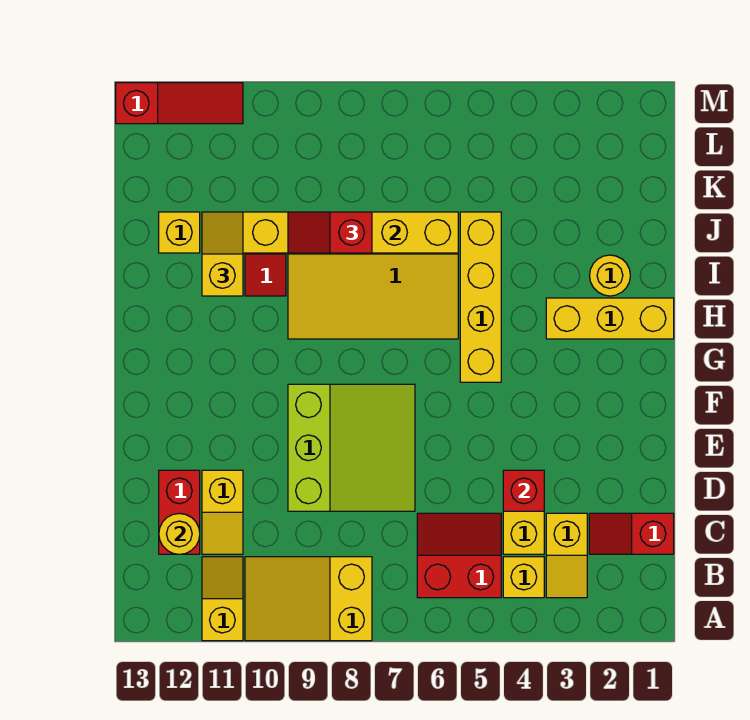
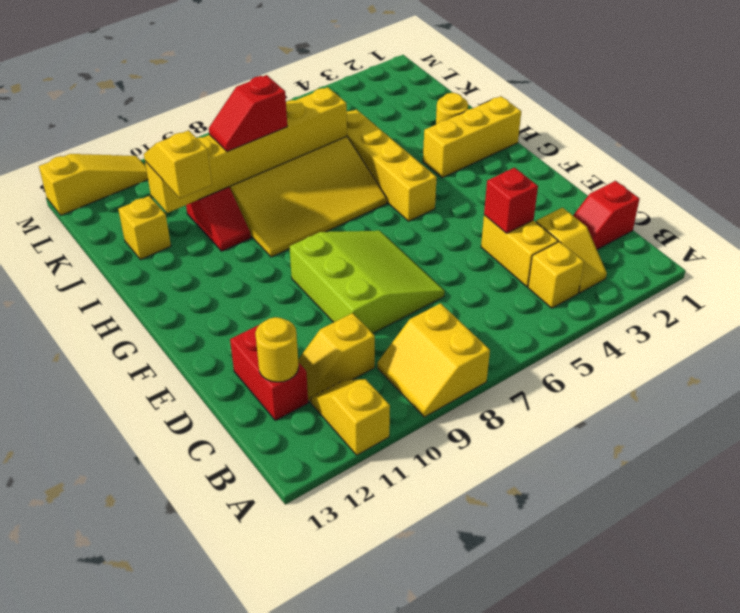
yellow 2x3 slope [245,557,372,641] -> yellow 2x2 slope [377,303,490,417]
red 2x2 slope [417,513,501,598] -> none
yellow 1x2 slope [202,470,243,554] -> yellow 1x2 slope turned to [298,313,375,402]
red 1x3 slope [116,83,243,124] -> yellow 1x3 slope [39,154,148,215]

